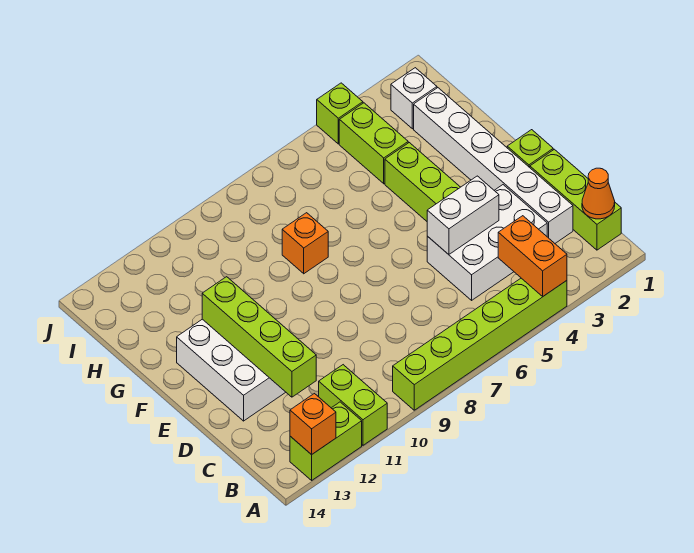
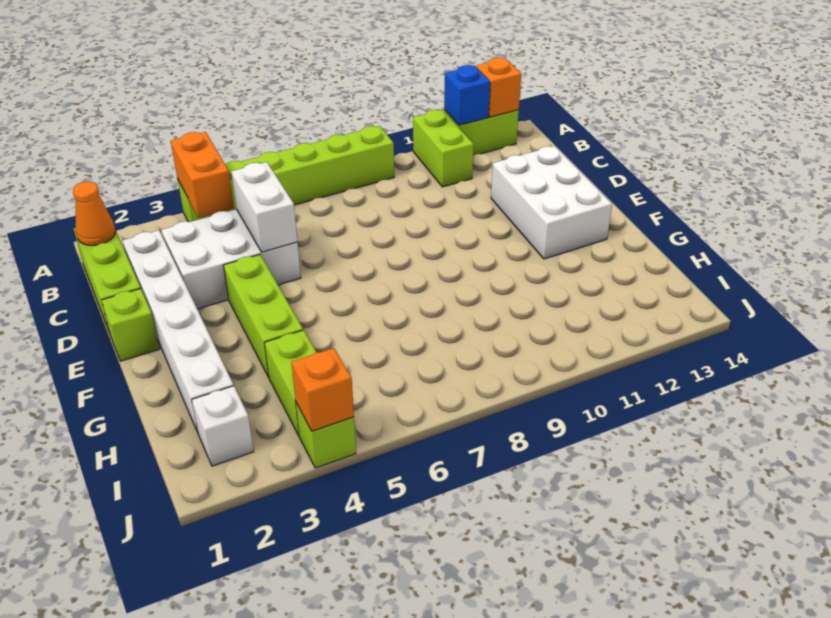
none -> blue 1x1 brick [444,65,490,125]
lime 1x4 brick [202,277,316,397] -> none
white 1x2 brick [427,176,499,254] -> white 1x2 brick turned to [231,162,298,252]
orange 1x1 brick [282,213,328,274] -> orange 1x1 brick moved to [291,348,354,431]

